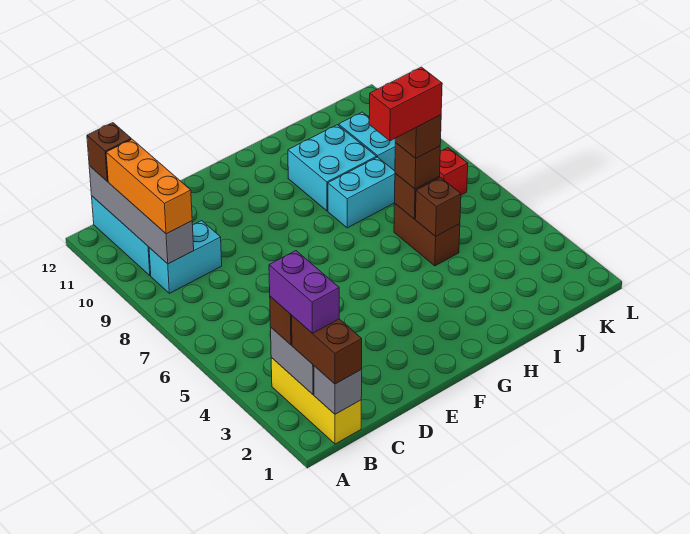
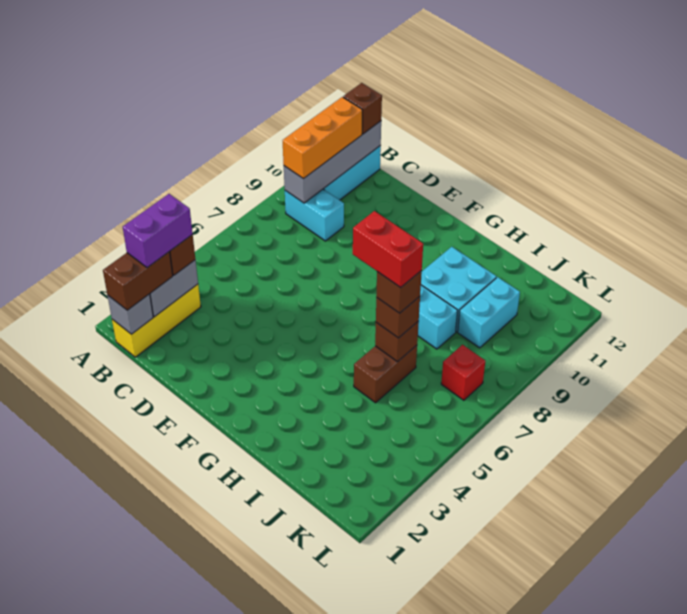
brown 1x1 brick [415,178,461,236] -> none

